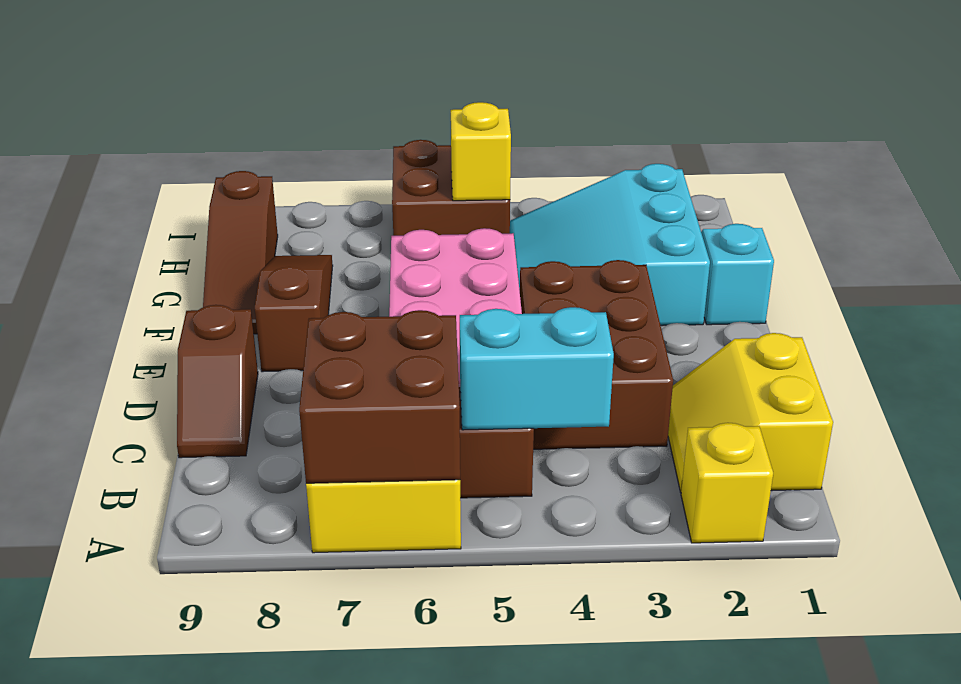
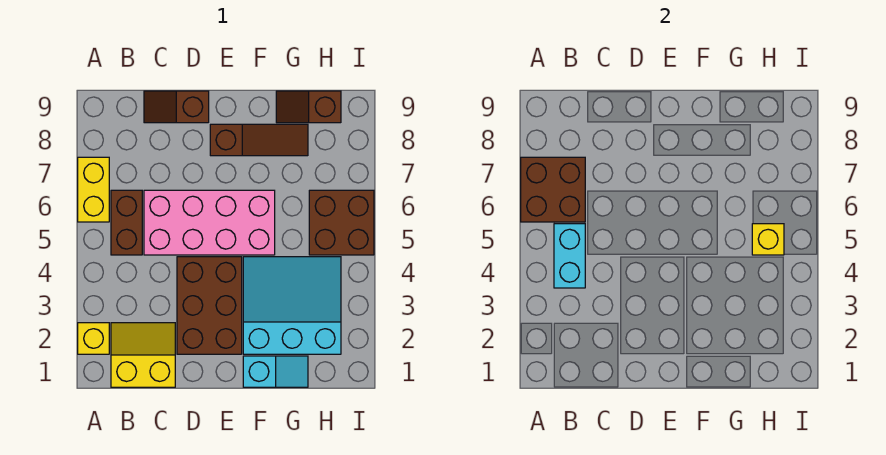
brown 2x3 brick [520,260,673,449] -> brown 2x3 brick turned to [177,257,242,354]
brown 1x3 slope [203,171,278,334] -> brown 1x2 slope [276,91,341,123]

